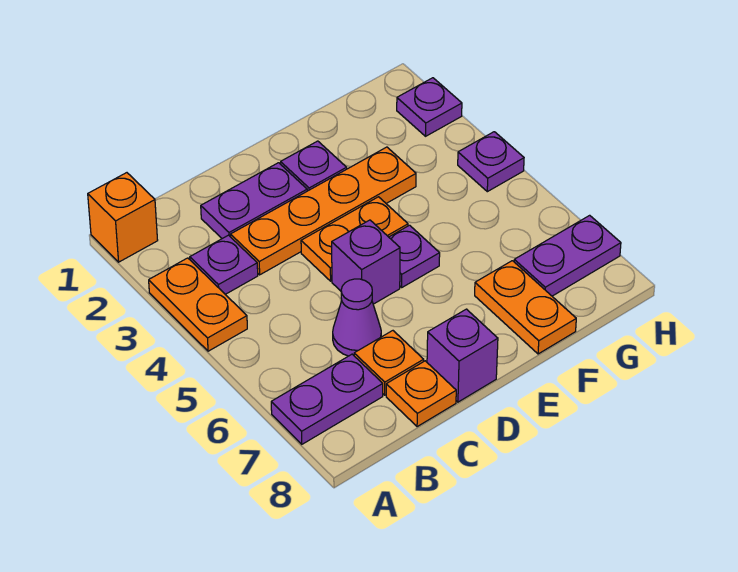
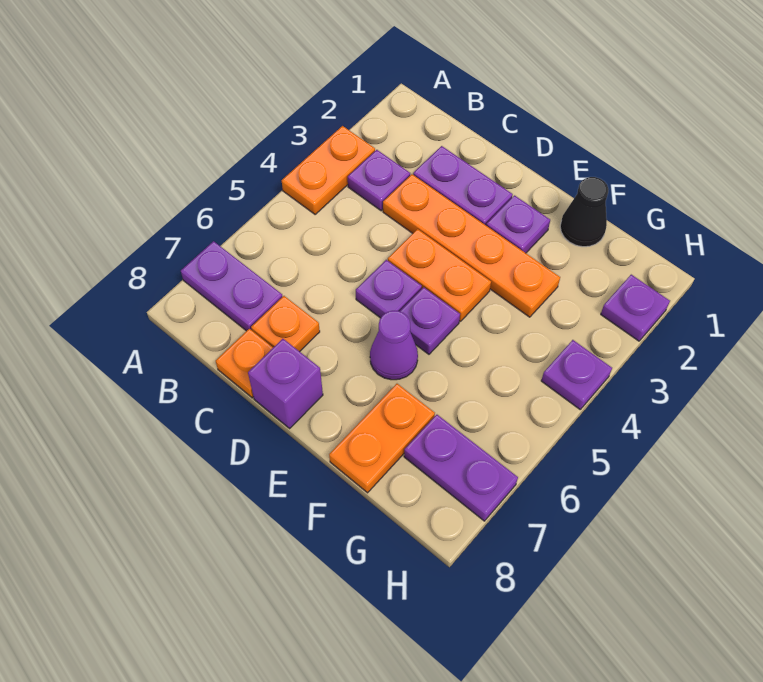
orange 1x1 brick [88,173,158,262] -> none
purple 1x1 cone [333,279,381,356] -> purple 1x1 cone moved to [370,311,418,380]
purple 1x1 brick [332,220,400,304] -> purple 1x1 plate [356,260,422,318]
none -> black 1x1 cone [560,177,609,247]

